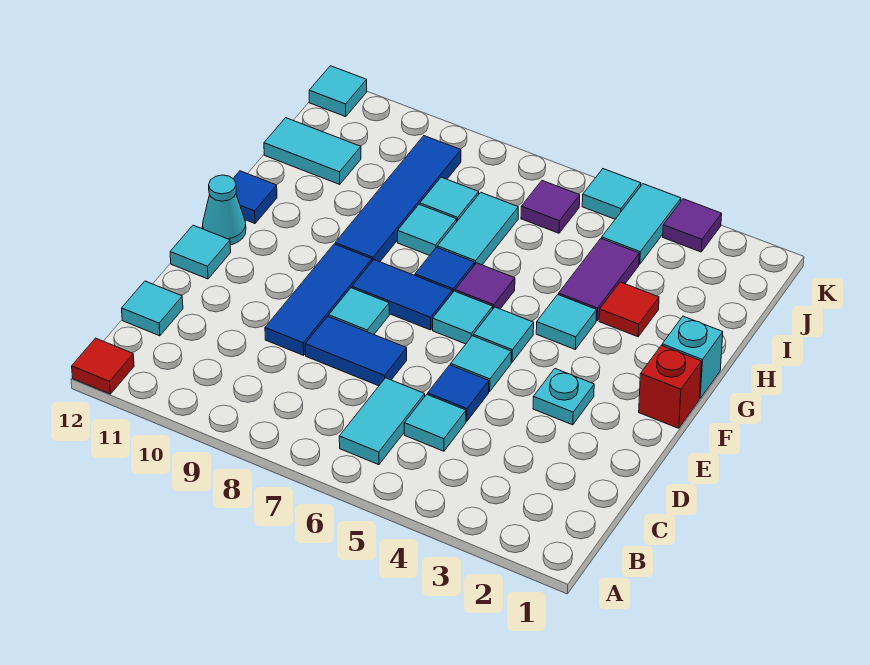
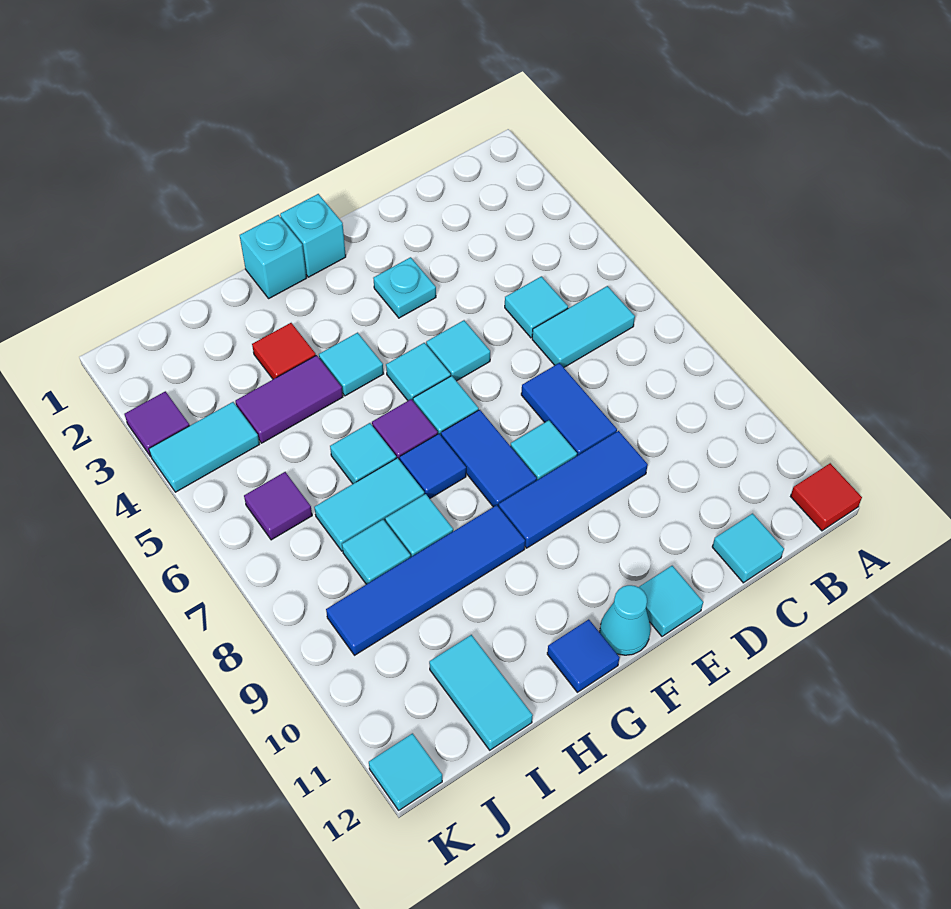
blue 1x1 tile [428,365,489,421] -> none
red 1x1 brick [639,345,701,428] -> cyan 1x1 brick [280,194,346,277]
cyan 1x1 tile [582,169,641,219] -> cyan 1x1 tile moved to [330,423,396,484]

